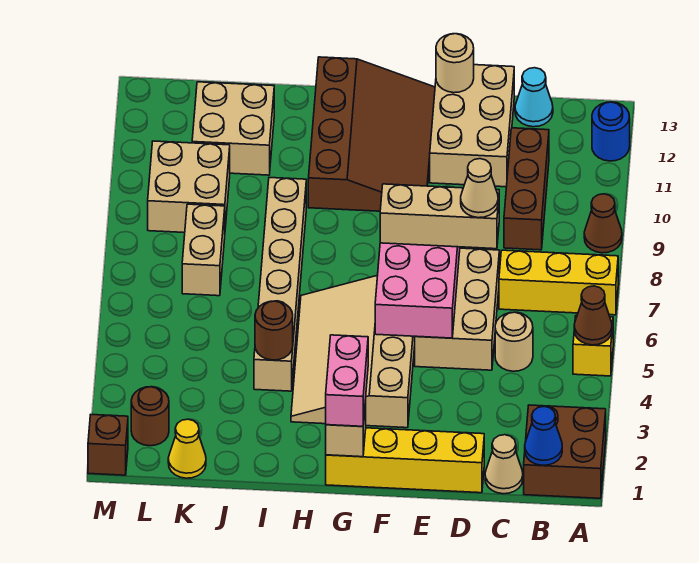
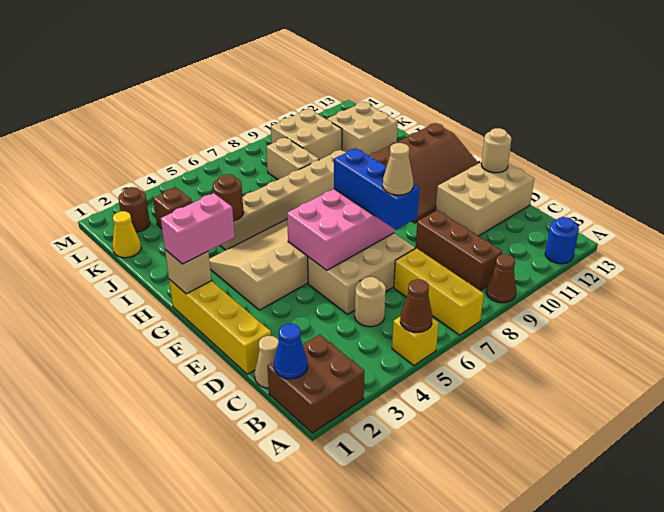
brown 1x3 brick [504,128,549,250] -> brown 1x3 brick turned to [416,210,502,291]
cyan 1x1 cone [515,68,553,127] -> none
tan 1x3 brick [380,184,499,249] -> blue 1x3 brick [334,148,419,230]
tan 1x2 brick [182,204,225,296] -> tan 1x2 brick turned to [266,137,319,180]
brown 1x1 brick [88,415,128,475] -> brown 1x1 brick moved to [153,188,192,229]

